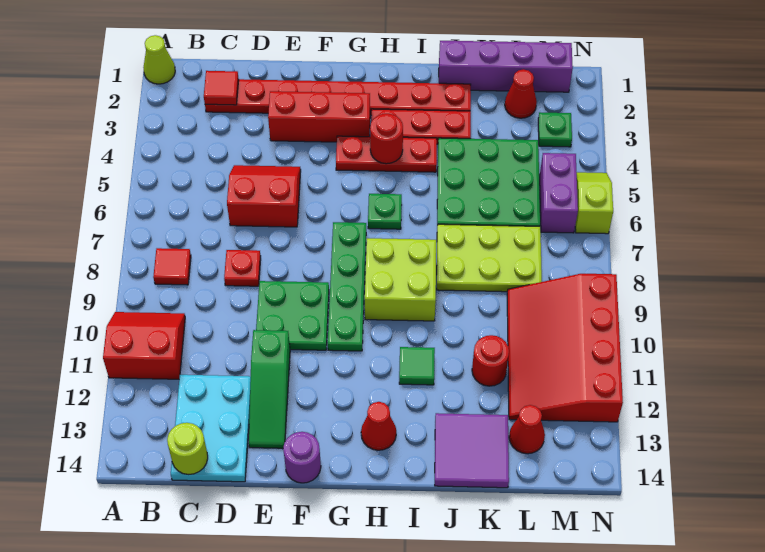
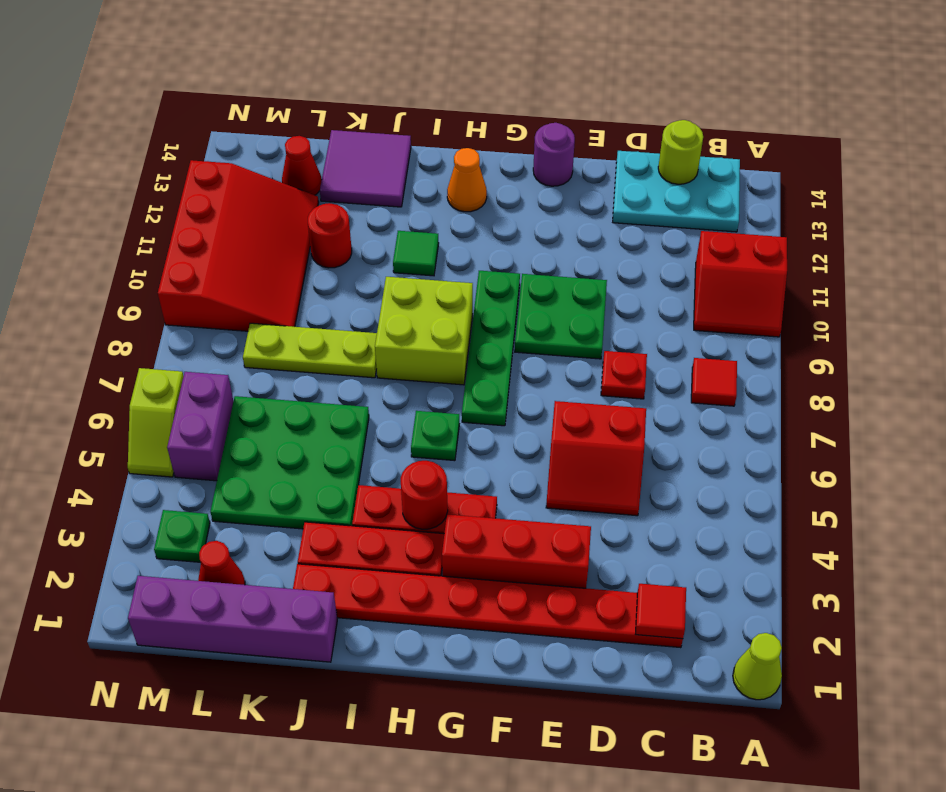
cyan 2x3 plate [171,375,251,482] -> cyan 2x3 plate turned to [613,151,740,232]
green 1x3 slope [249,330,290,448] -> none
red 1x1 cone [361,402,396,450] -> orange 1x1 cone [447,148,487,212]
lime 2x3 plate [437,224,542,292] -> lime 1x3 plate [243,323,377,378]

